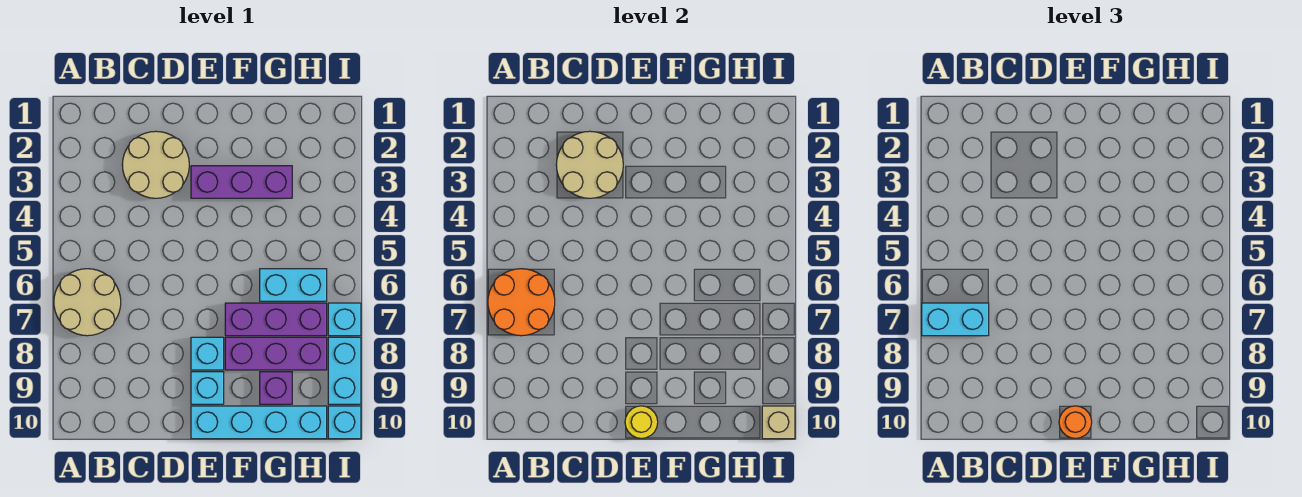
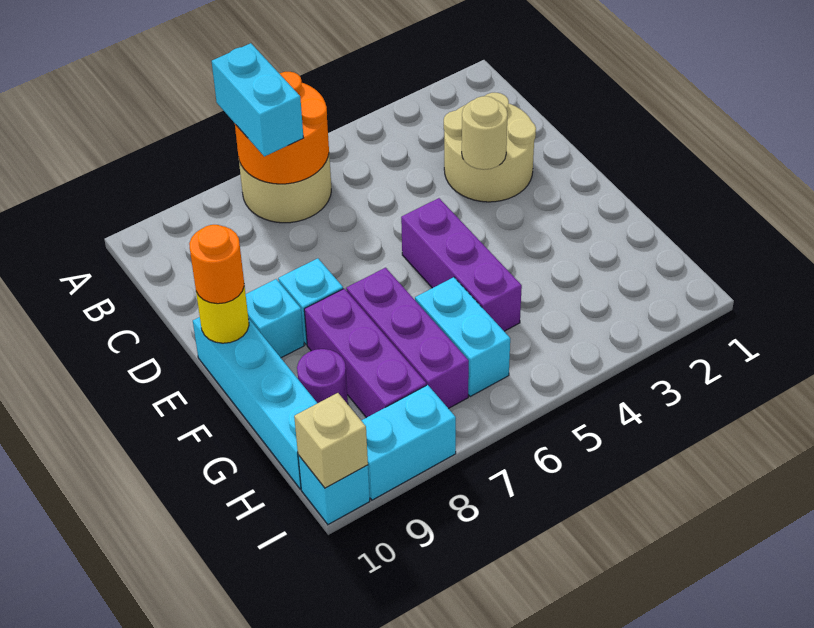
tan 2x2 round brick [556,131,623,198] -> tan 1x1 round brick [462,96,508,170]
purple 1x3 brick [191,166,292,198] -> purple 1x3 brick moved to [401,198,522,331]
purple 1x1 brick [260,372,292,404] -> purple 1x1 round brick [297,349,348,404]
cyan 1x1 brick [328,303,361,336] -> none

